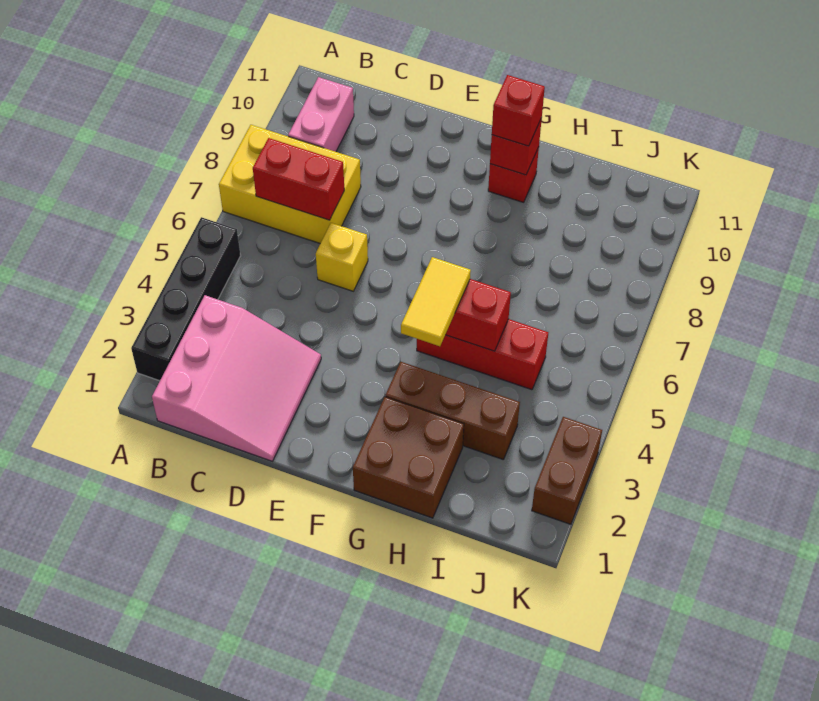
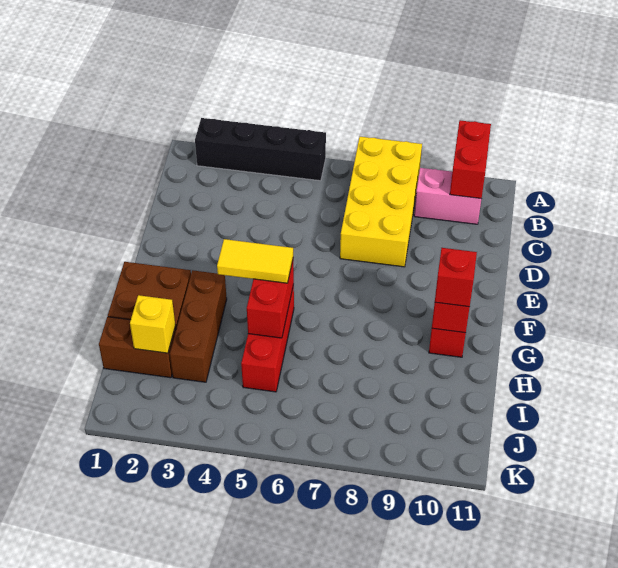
yellow 2x3 brick [219,125,361,243] -> yellow 2x4 brick [340,137,422,267]
pink 3x3 slope [152,295,321,461] -> none
red 1x2 brick [253,138,344,220] -> red 1x2 brick moved to [450,120,491,199]
yellow 1x1 brick [316,223,368,291] -> yellow 1x1 brick moved to [130,295,175,353]
brown 1x2 brick [532,417,602,524] -> brown 1x2 brick moved to [99,317,176,378]

